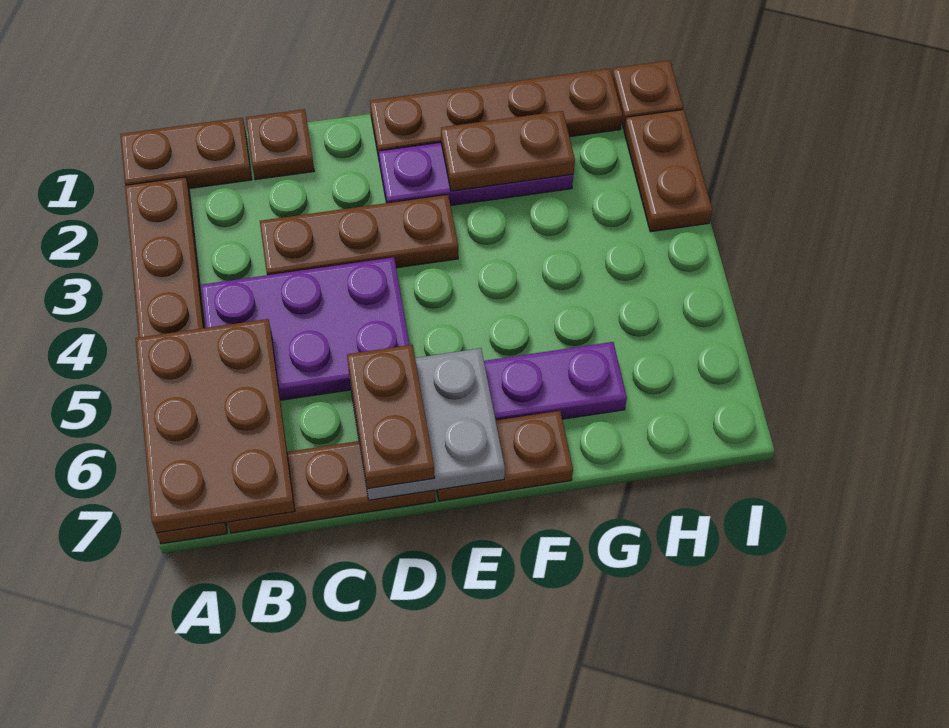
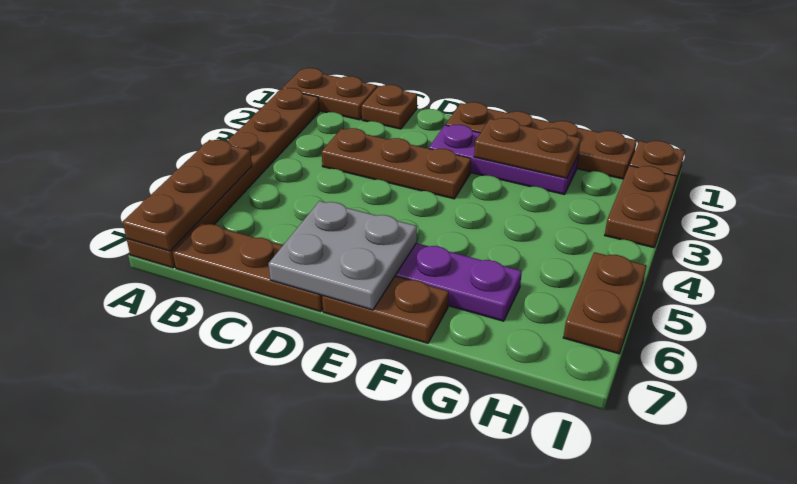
brown 2x3 plate [136,319,295,533] -> brown 1x3 plate [123,140,252,251]
purple 2x3 plate [201,257,409,400] -> none
brown 1x2 plate [347,345,435,489] -> brown 1x2 plate moved to [563,252,647,354]

